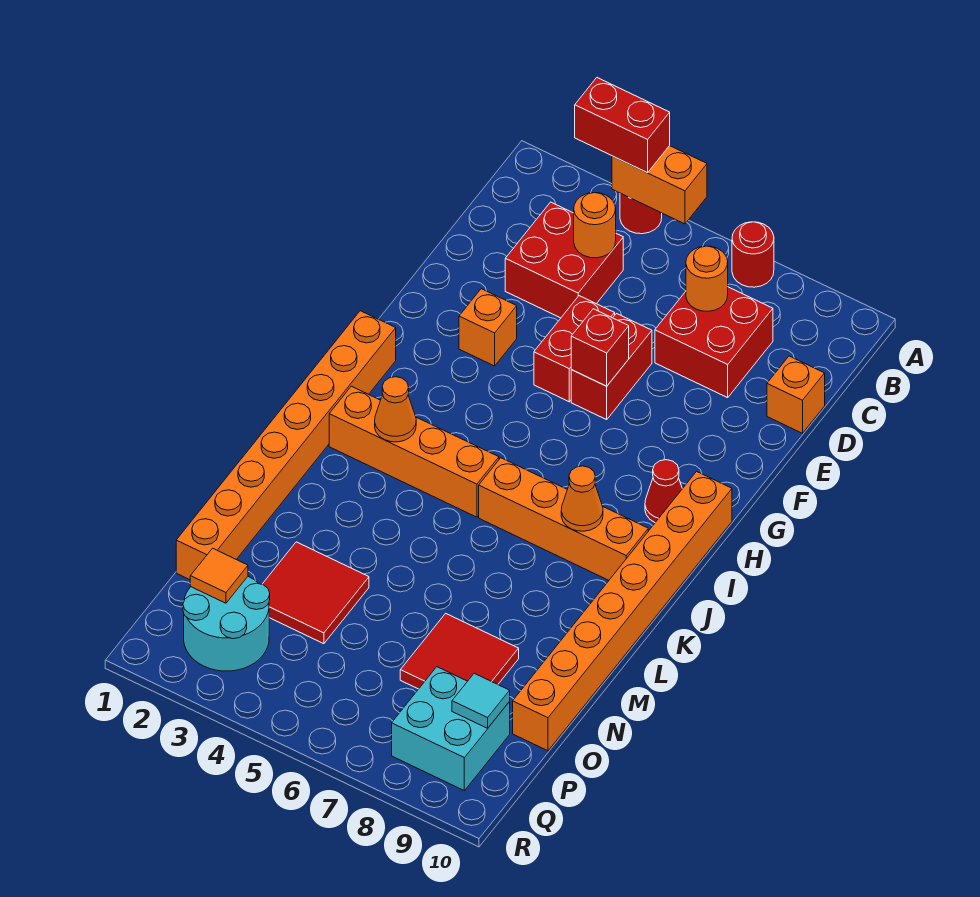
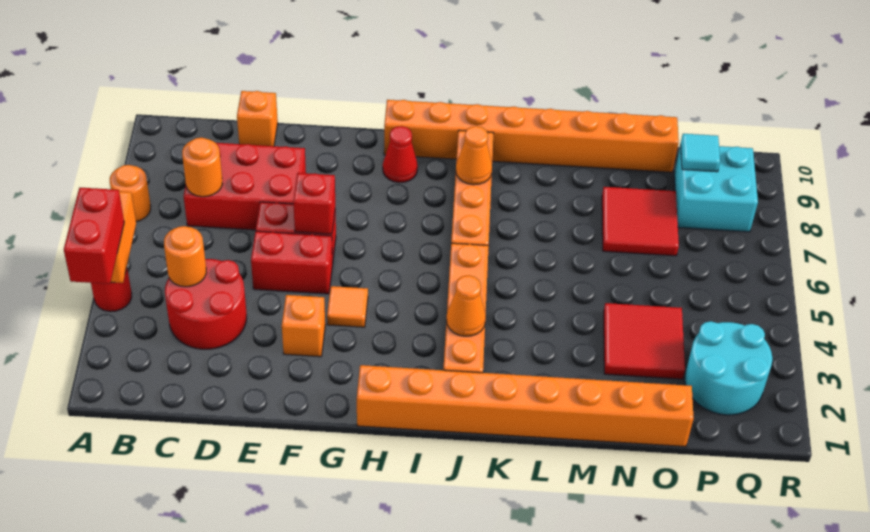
red 1x1 round brick [732,222,774,287] -> orange 1x1 round brick [110,165,151,222]
red 2x2 brick [505,202,623,318] -> red 2x2 round brick [165,259,247,349]
red 2x2 brick [655,287,773,398] -> red 2x3 brick [184,143,306,230]
orange 1x1 tile [190,548,248,603] -> orange 1x1 tile moved to [327,286,368,327]

